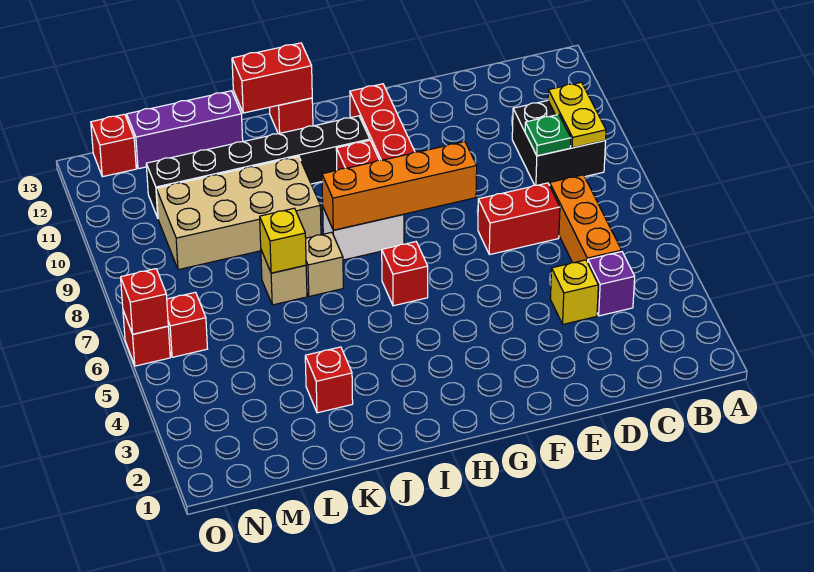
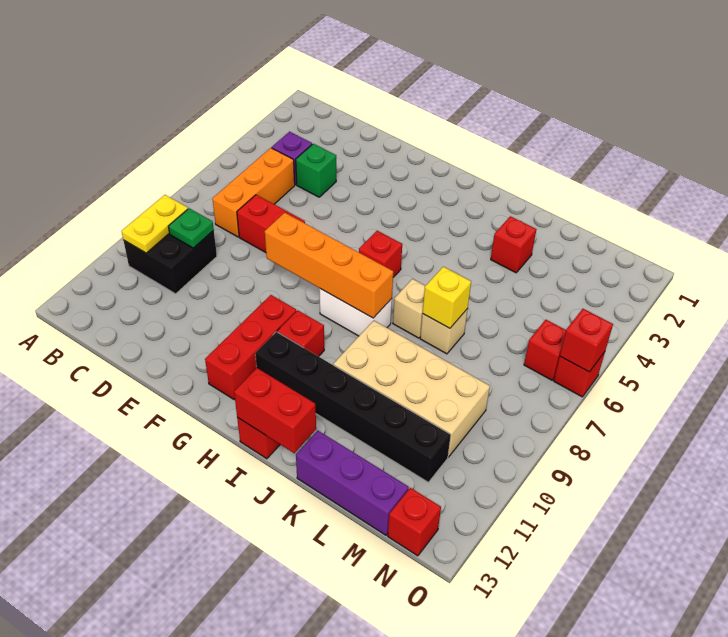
yellow 1x1 brick [550,260,598,324] -> green 1x1 brick [296,144,336,197]

